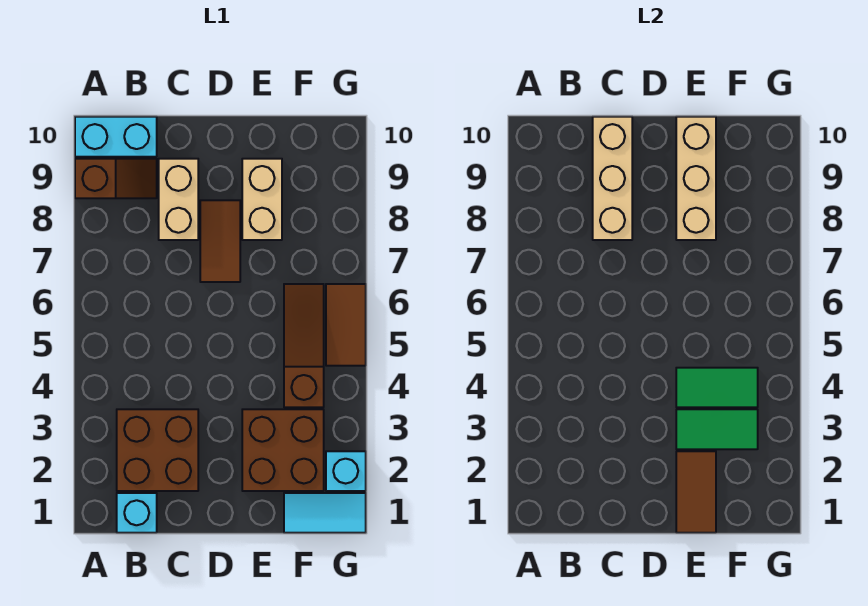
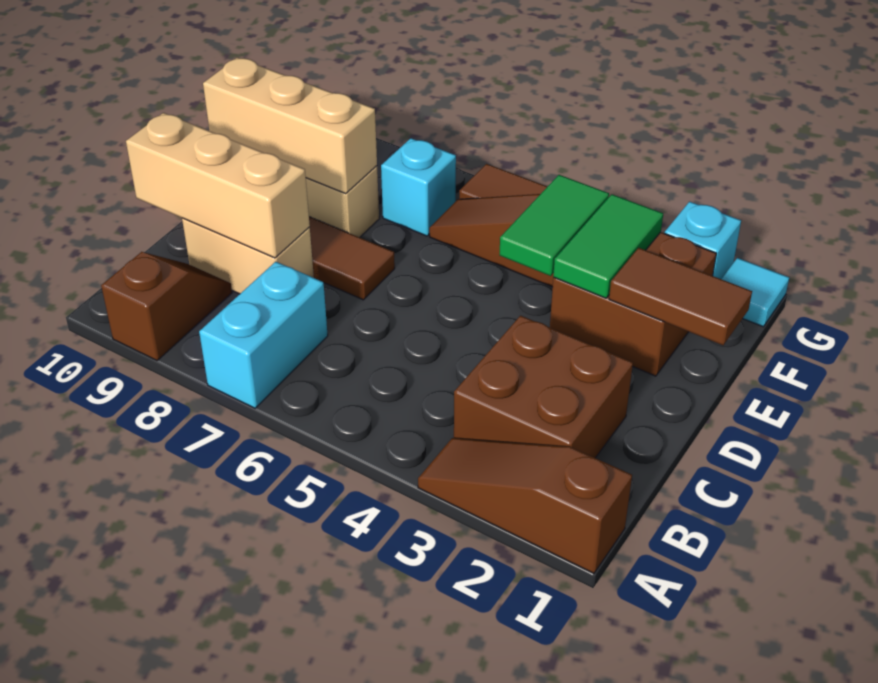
none -> brown 1x3 slope [418,438,632,573]
cyan 1x2 brick [75,117,157,157] -> cyan 1x2 brick moved to [199,262,328,408]
cyan 1x1 brick [117,493,157,533] -> cyan 1x1 brick moved to [381,138,456,236]
cyan 1x2 tile [284,493,366,533] -> cyan 1x1 tile [722,258,789,327]

